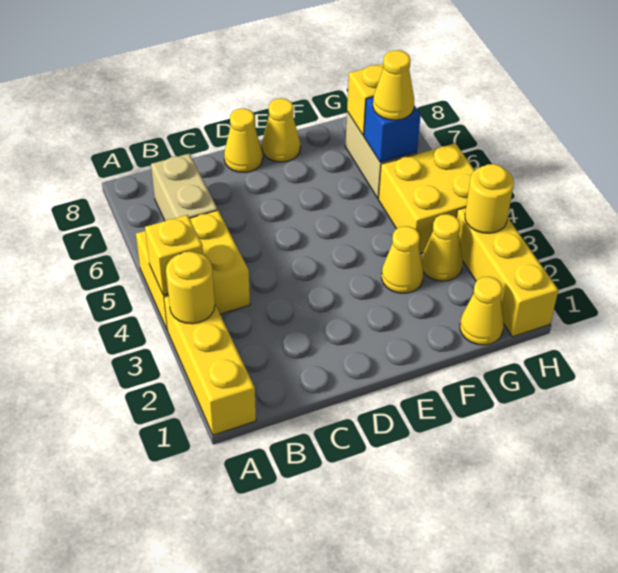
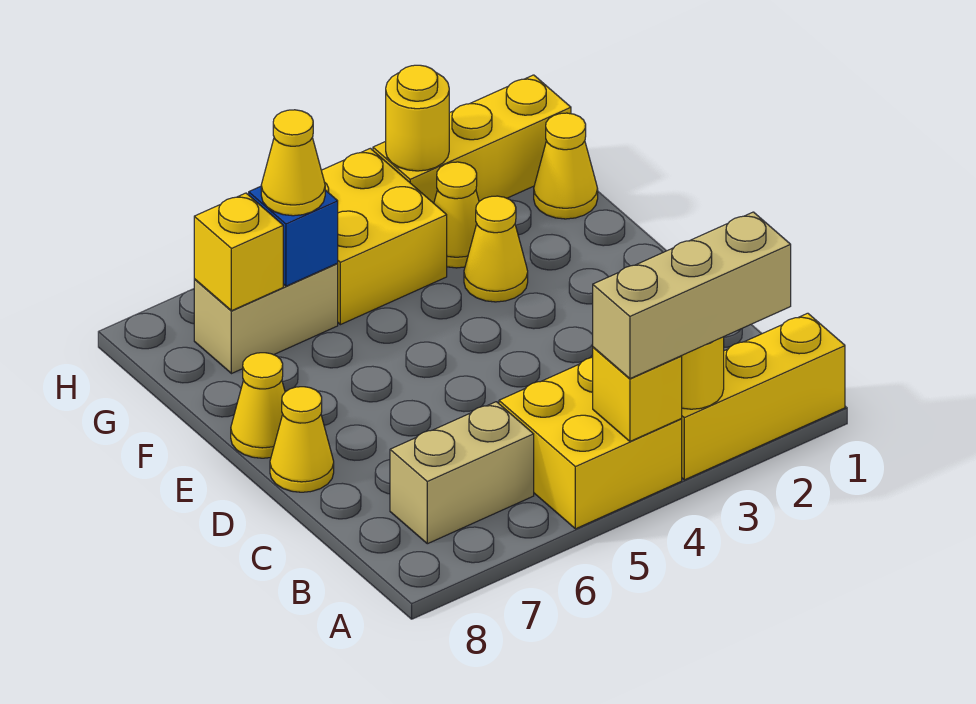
none -> tan 1x3 brick [593,212,791,379]

